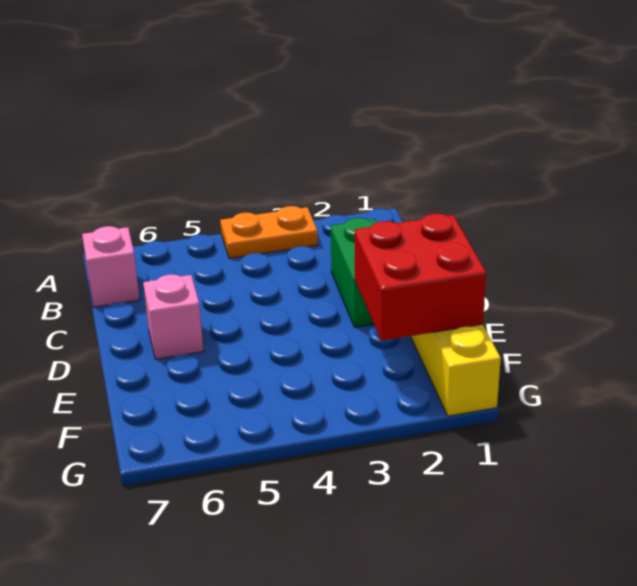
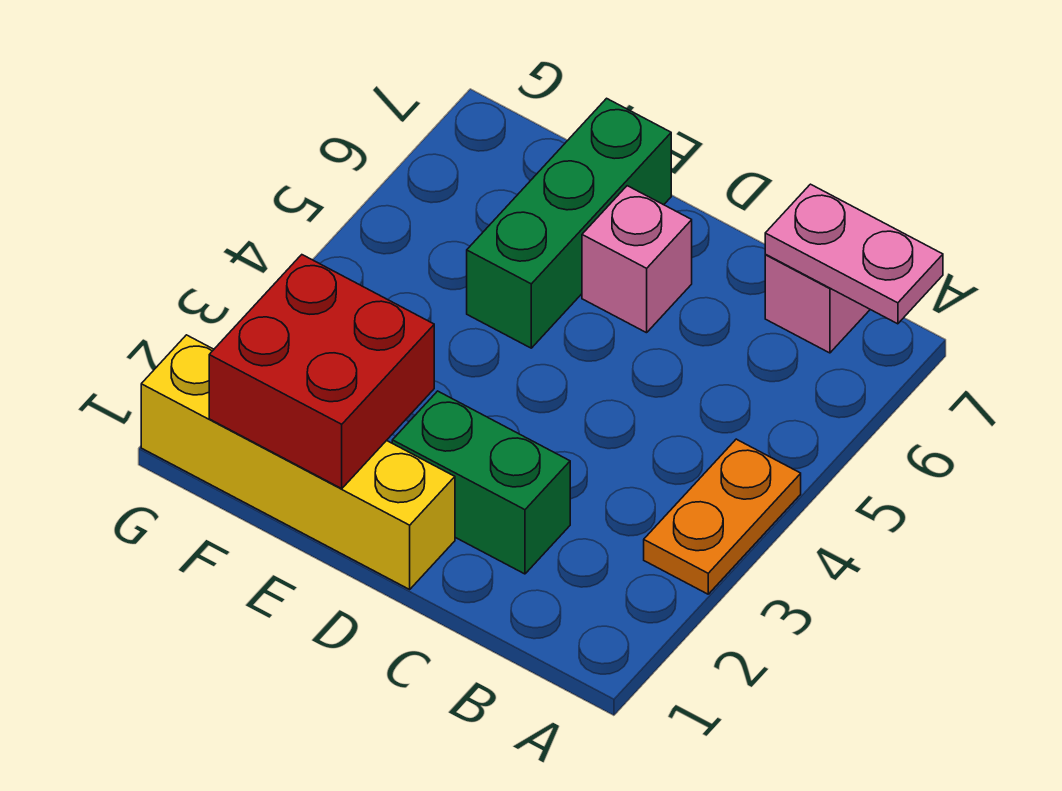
none -> pink 1x2 plate [765,184,943,324]
none -> green 1x3 brick [467,98,671,348]

